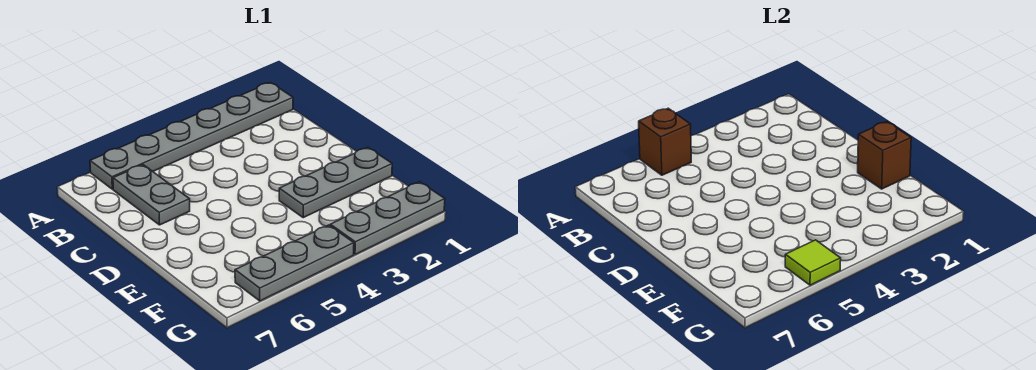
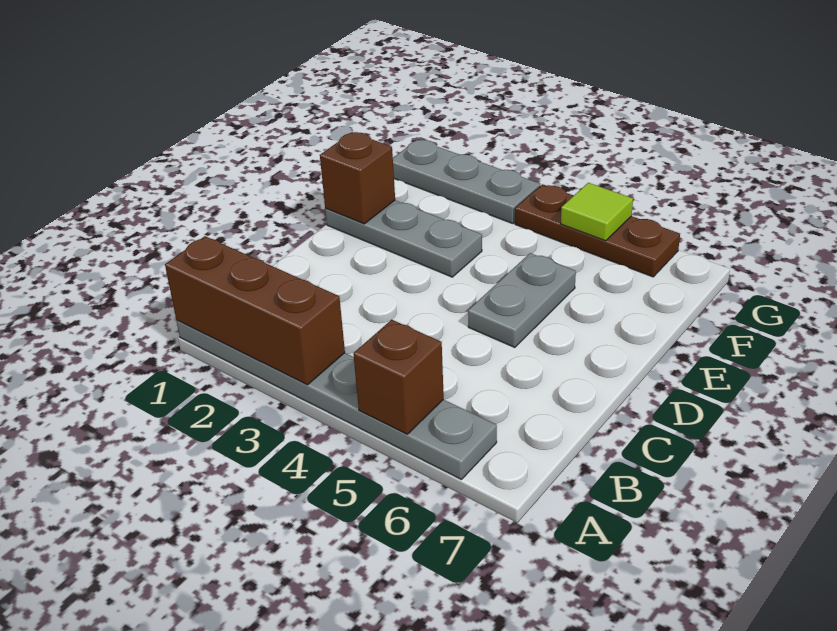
none -> brown 1x3 brick [165,236,345,385]
grey 1x2 plate [113,165,190,225] -> grey 1x2 plate moved to [468,253,576,348]
grey 1x3 plate [235,225,354,301] -> brown 1x3 plate [515,184,680,277]

